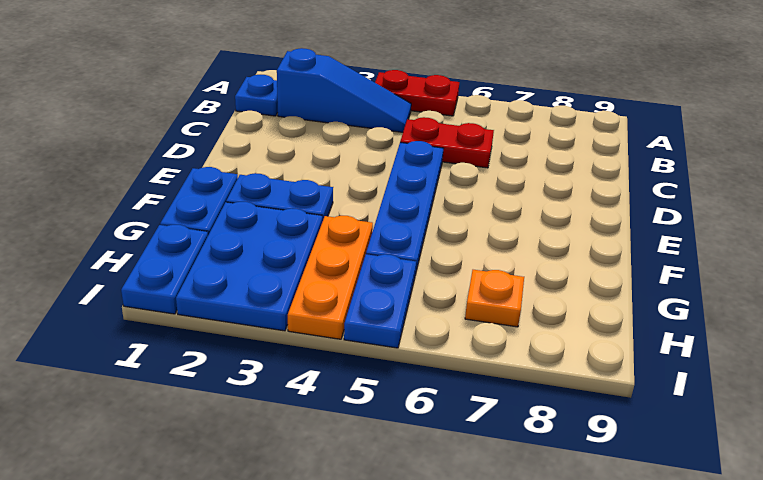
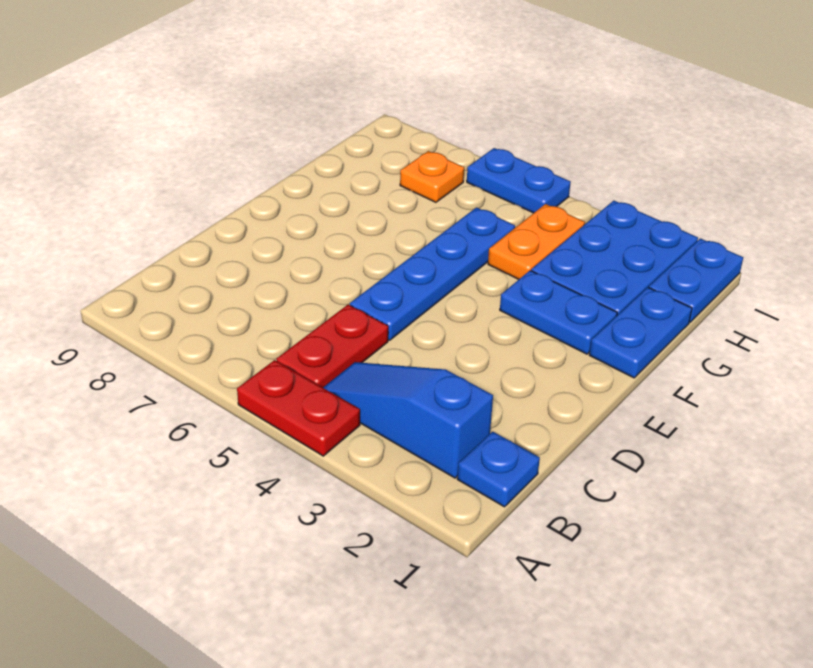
red 1x2 plate [400,117,494,168] -> red 1x2 plate turned to [276,305,388,388]
orange 1x3 plate [288,216,373,339] -> orange 1x2 plate [488,204,585,279]
blue 1x2 plate [344,254,416,348] -> blue 1x2 plate turned to [467,148,571,213]

